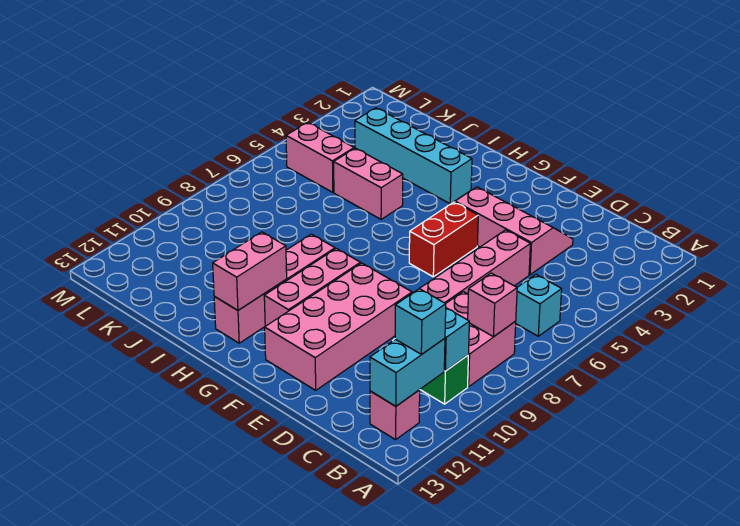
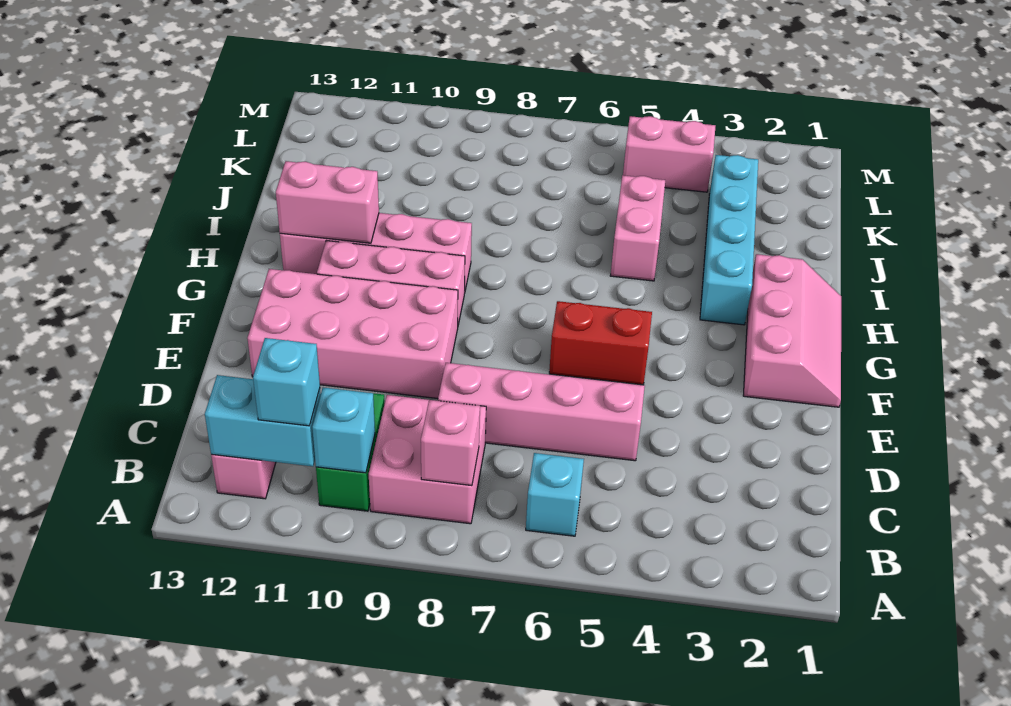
pink 2x3 slope [455,187,573,275] -> pink 2x3 slope moved to [743,254,841,407]
pink 1x2 brick [286,122,354,192] -> pink 1x2 brick turned to [623,116,715,192]

